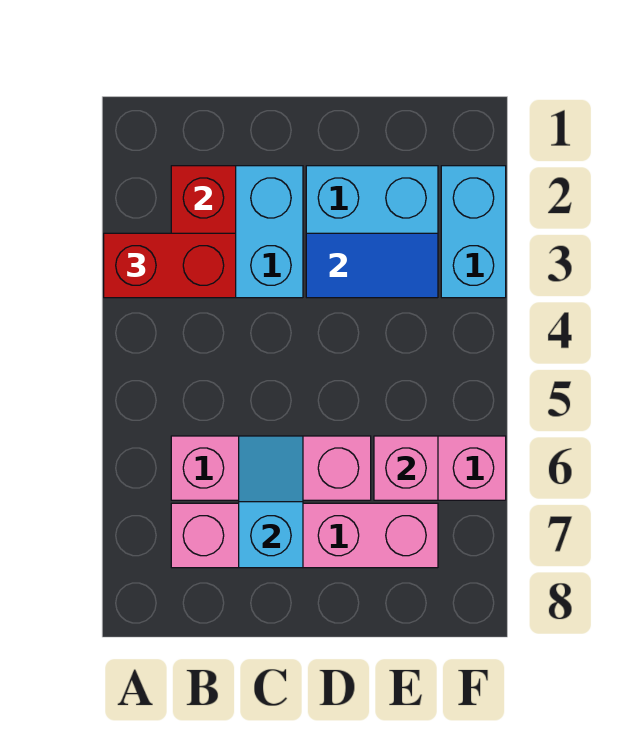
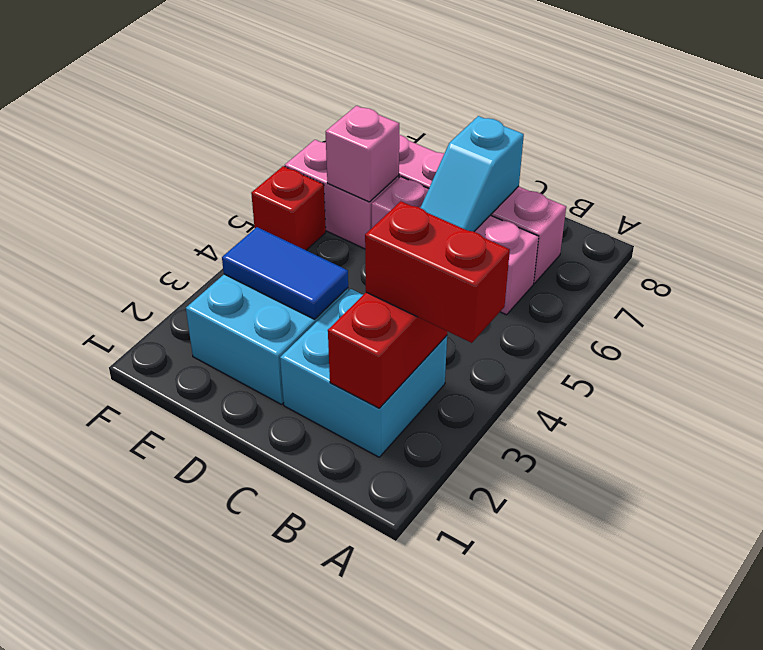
cyan 1x2 brick [441,166,506,298] -> none
none -> red 1x1 brick [251,166,326,250]

